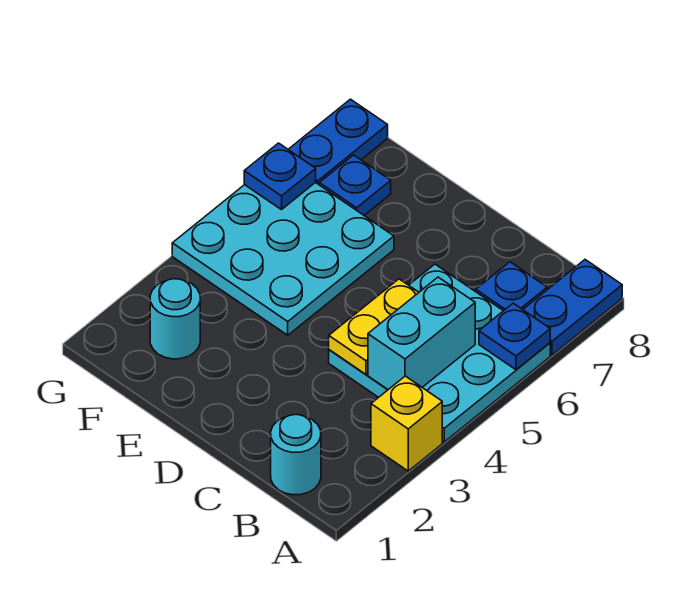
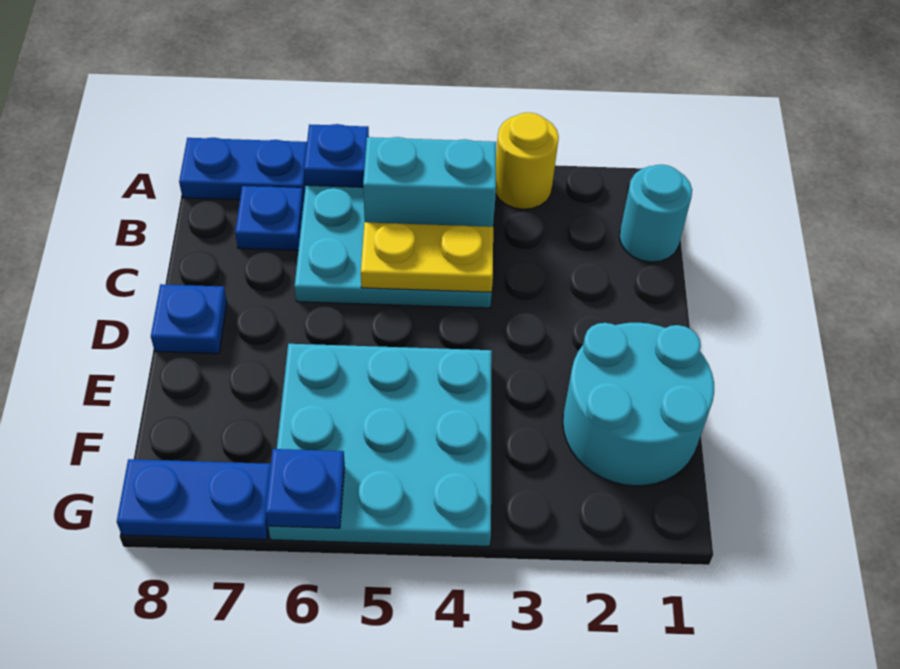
yellow 1x1 brick [371,376,442,471] -> yellow 1x1 round brick [496,113,559,209]
cyan 1x1 round brick [150,279,200,359] -> cyan 2x2 round brick [563,323,714,486]
blue 1x1 plate [319,155,391,215] -> blue 1x1 plate moved to [151,284,227,354]

